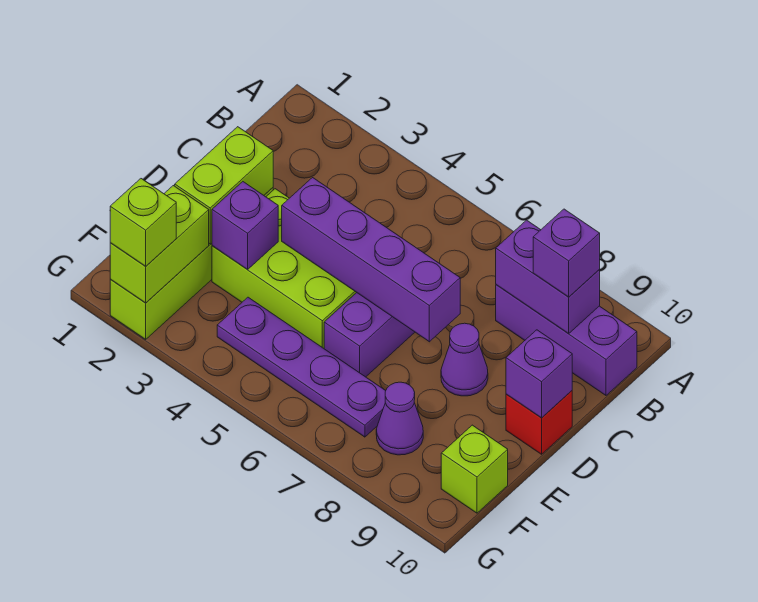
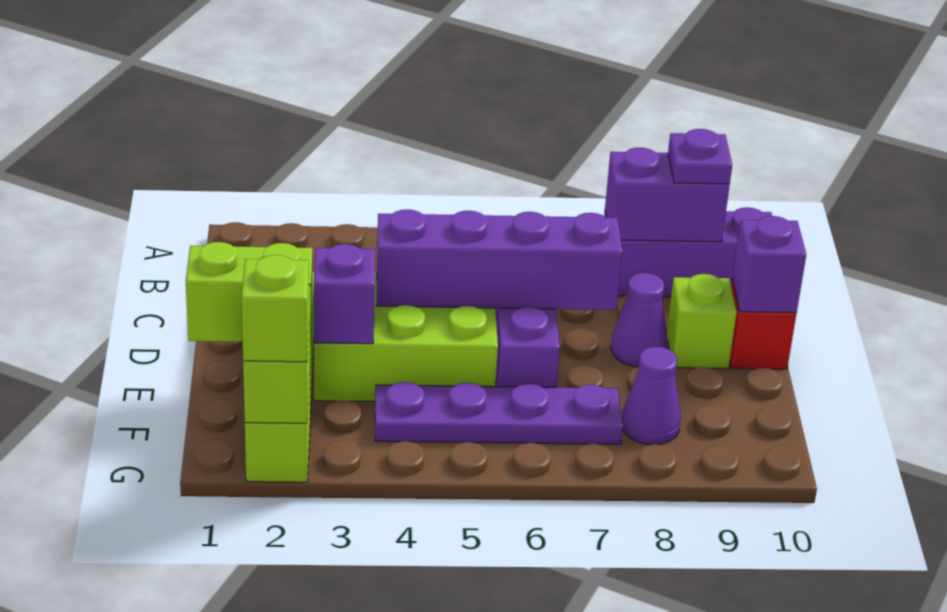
purple 1x1 brick [533,209,600,297] -> purple 1x1 plate [668,129,732,184]
lime 1x2 brick [175,127,273,244] -> lime 1x2 brick turned to [186,242,313,342]
lime 1x1 brick [441,425,508,513] -> lime 1x1 brick moved to [667,274,737,368]

